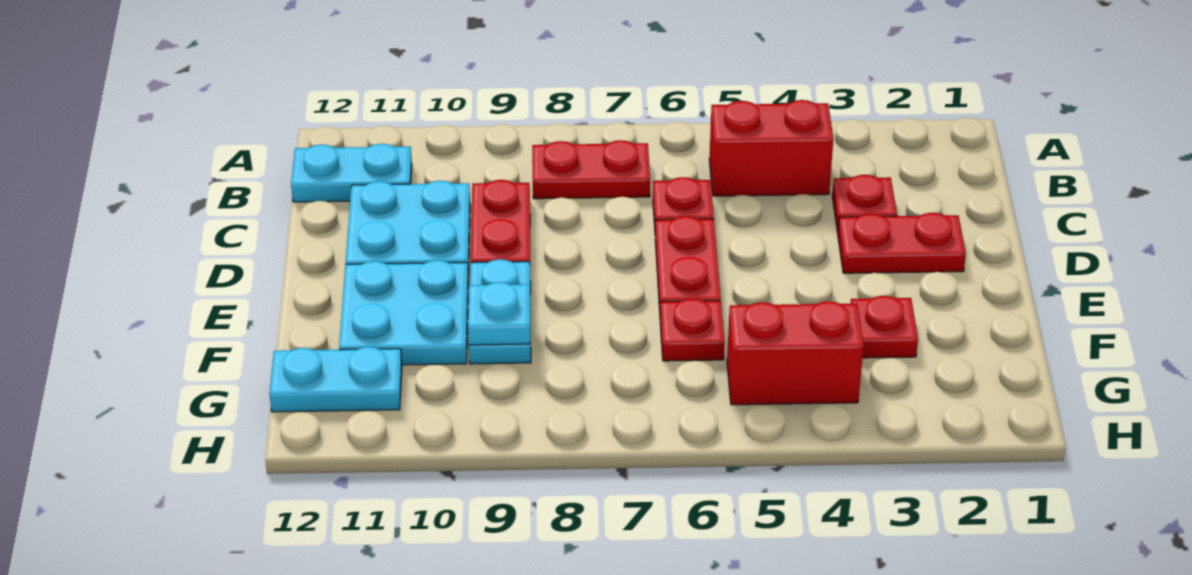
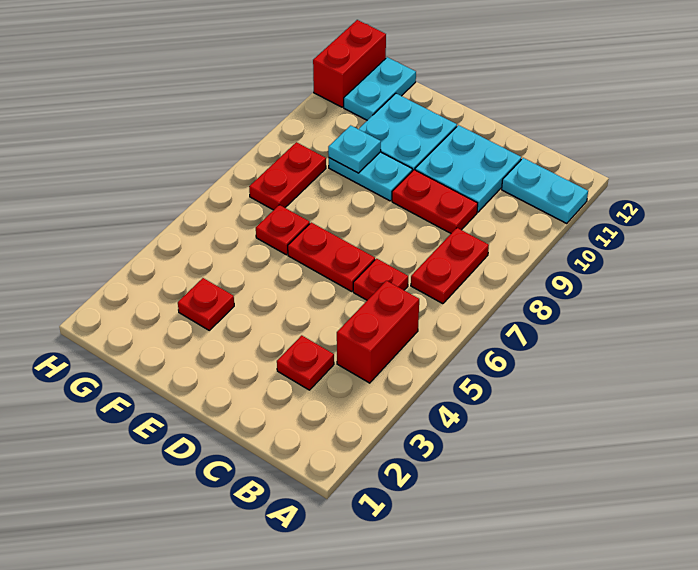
cyan 1x2 plate [291,144,412,202] -> cyan 1x2 plate turned to [502,158,588,223]
red 1x2 plate [838,213,966,273] -> red 1x2 plate moved to [249,142,326,210]
red 1x2 brick [727,301,864,405] -> red 1x2 brick moved to [313,20,386,107]

